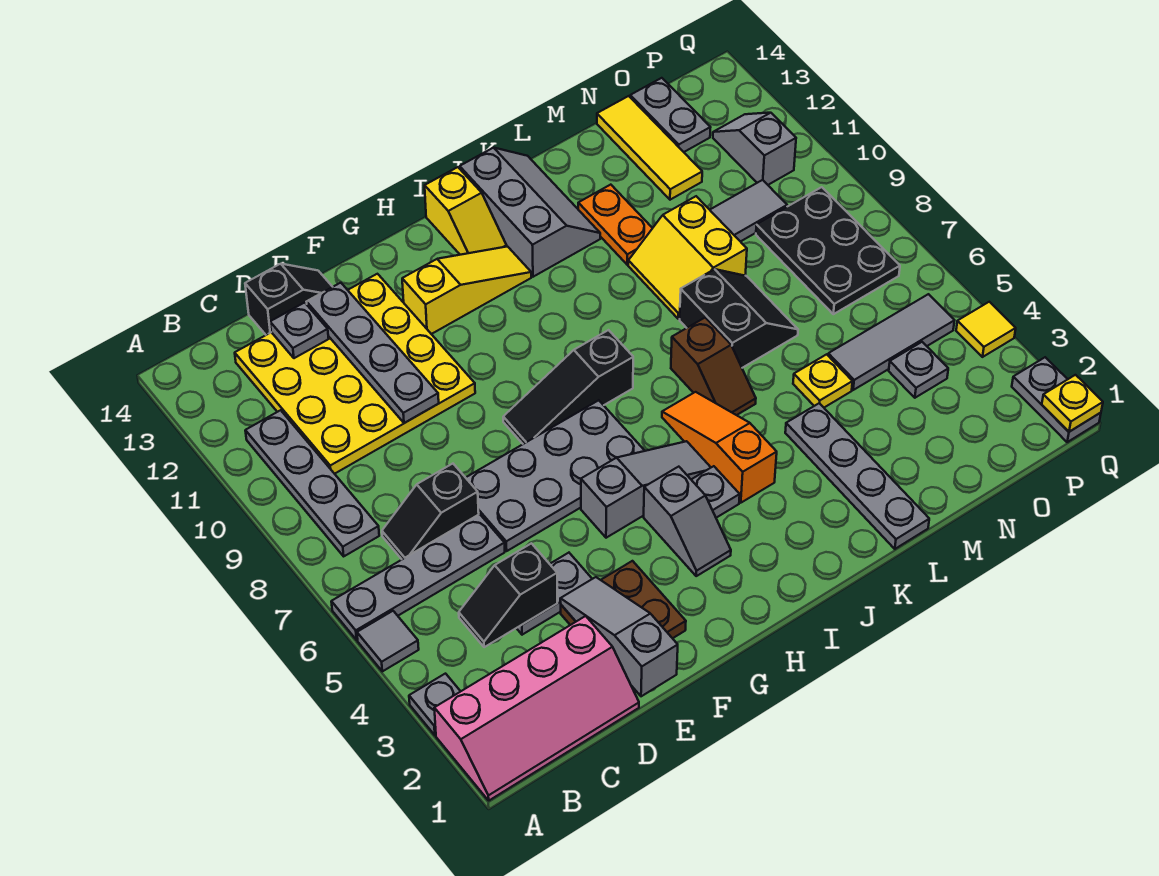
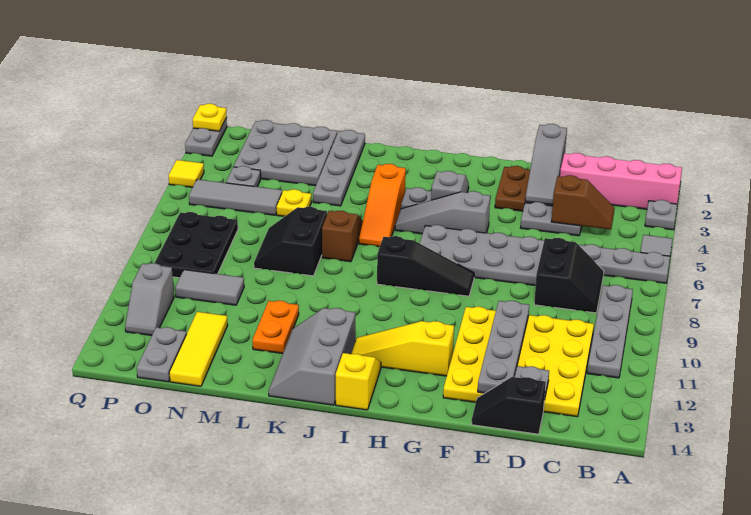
black 1x2 slope [459,543,557,647] -> brown 1x2 slope [551,175,615,230]
black 1x2 slope [382,464,479,559] -> black 2x2 slope [534,238,604,313]
yellow 2x2 slope [628,196,747,319] -> none
none -> grey 3x3 plate [234,120,337,186]

